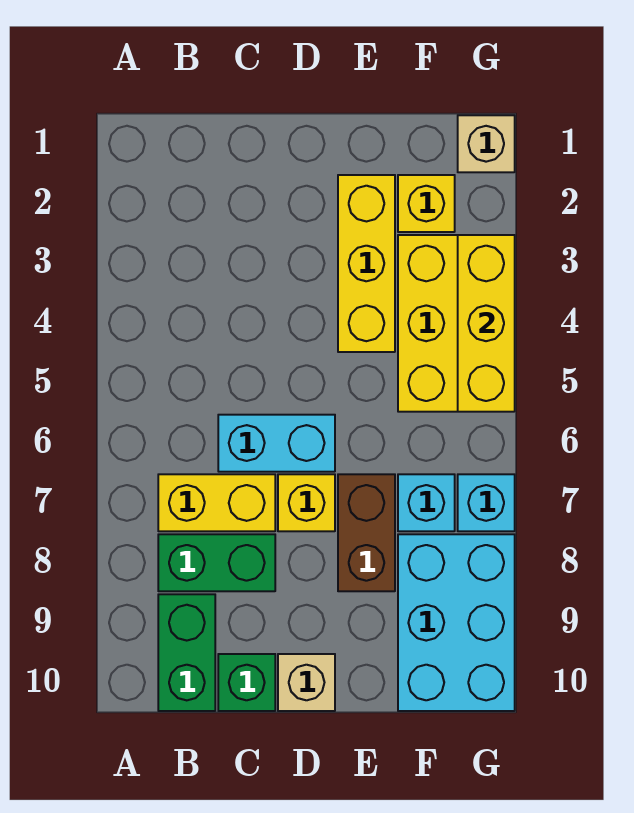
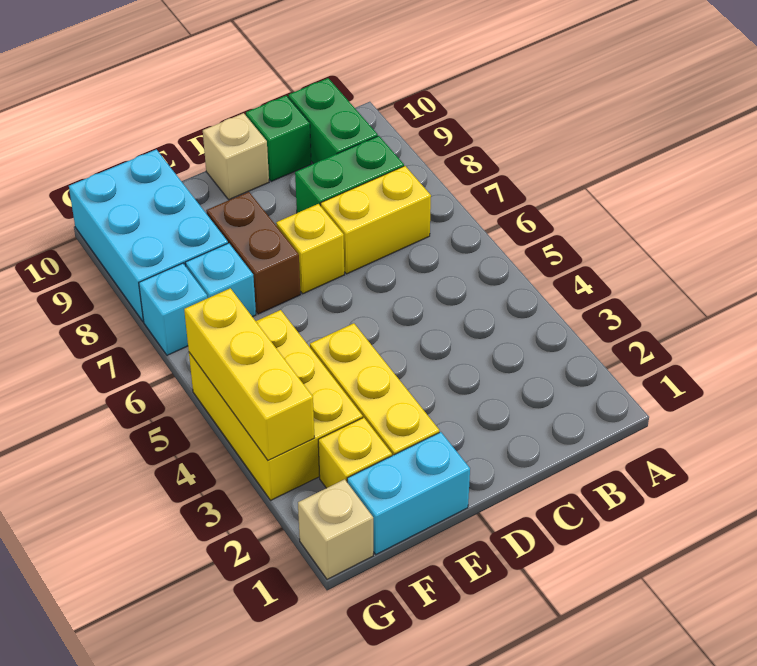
cyan 1x2 brick [218,415,335,472] -> cyan 1x2 brick moved to [347,432,470,554]

